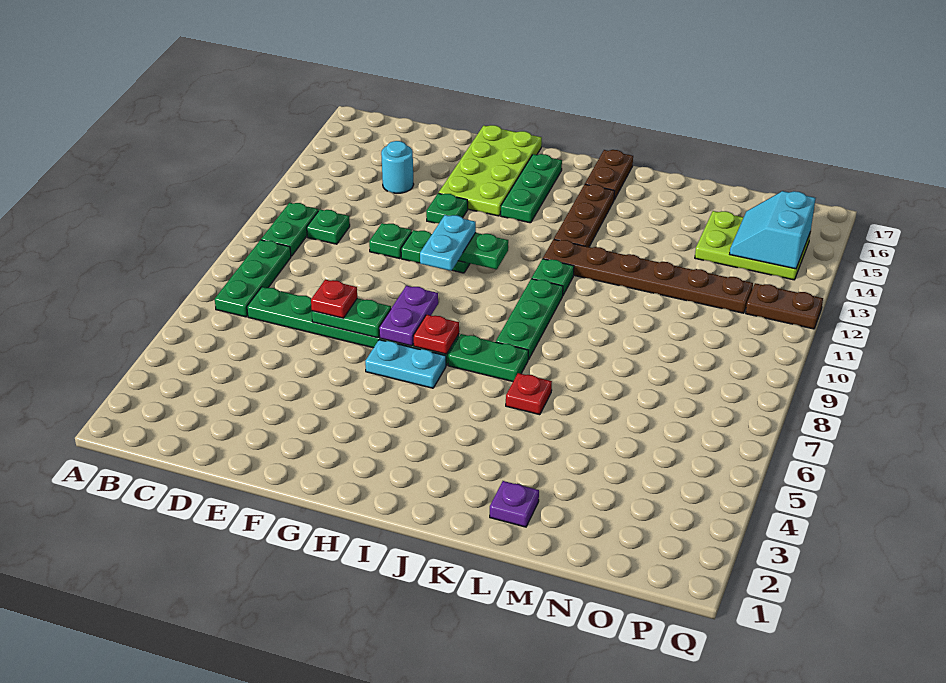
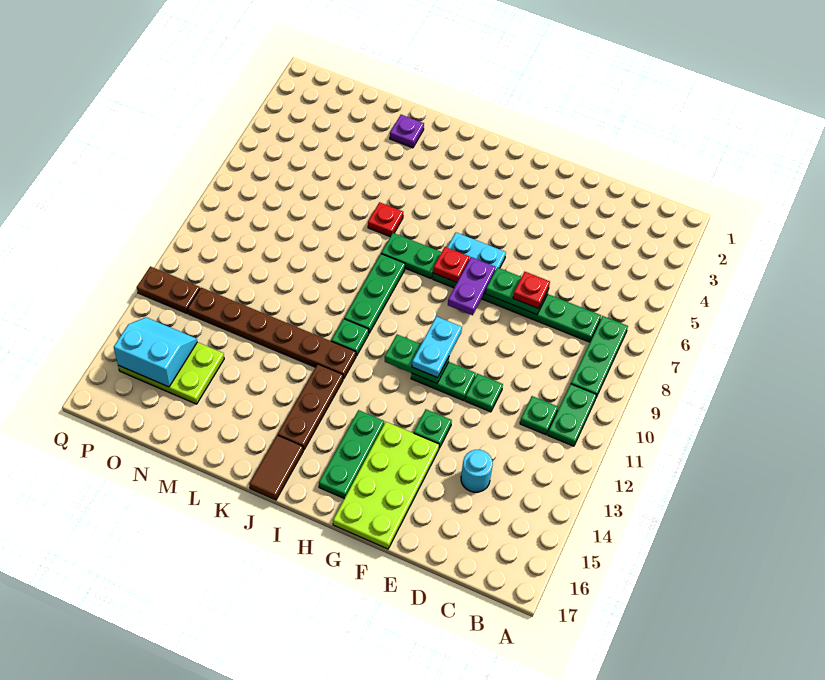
brown 1x2 plate [585,150,633,200] -> brown 1x2 tile [249,435,303,500]
cyan 2x2 slope [730,191,816,269] -> cyan 2x2 slope turned to [114,317,197,387]

